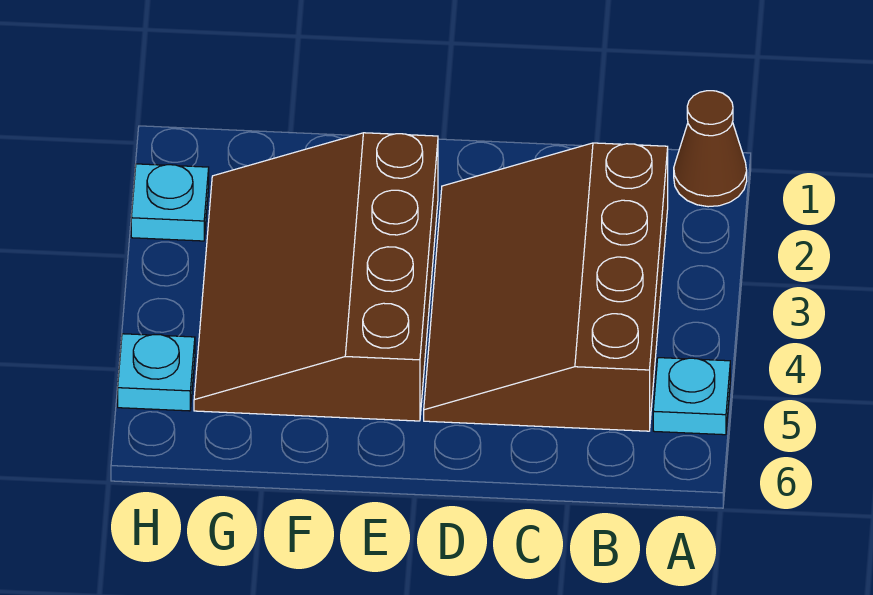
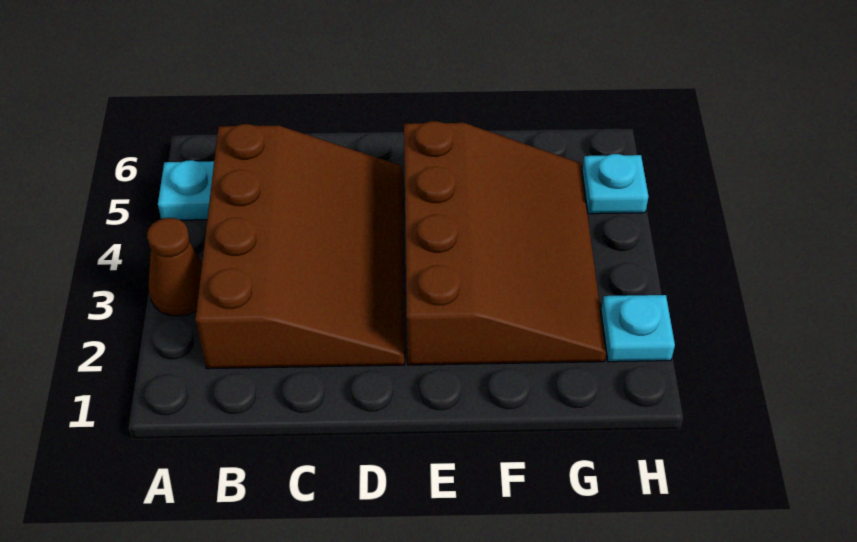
brown 1x1 cone [674,91,747,207] -> brown 1x1 cone moved to [147,218,202,316]

